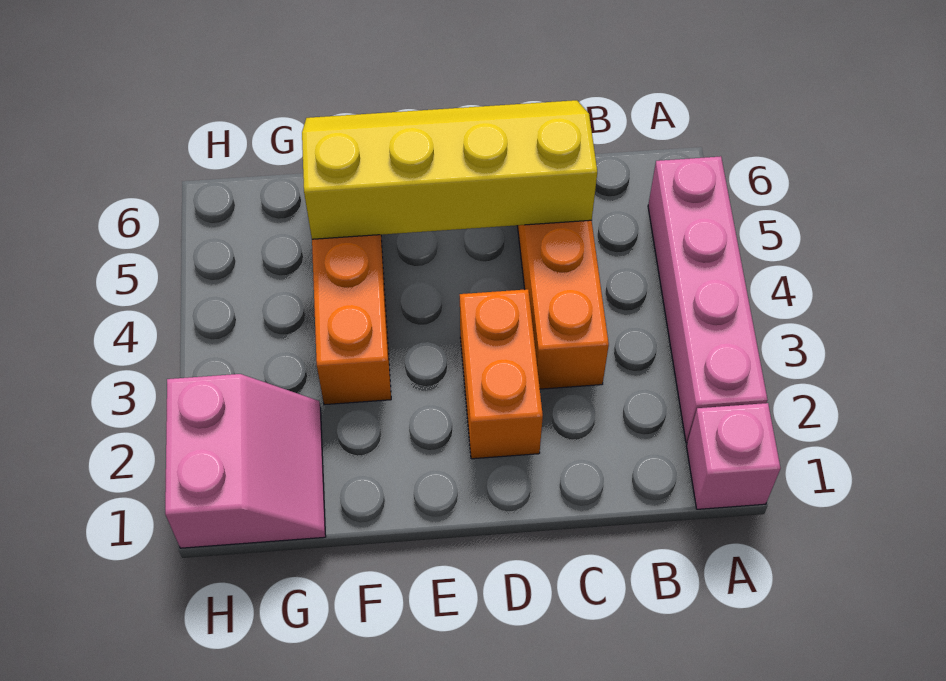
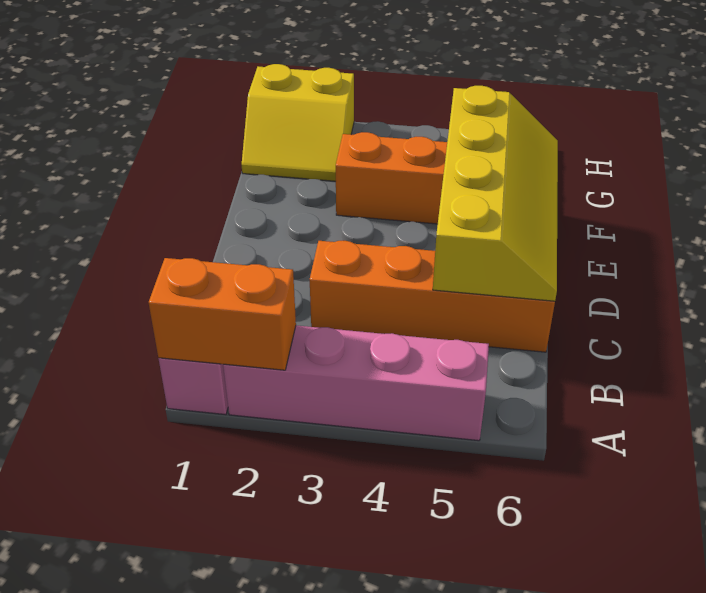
orange 1x2 brick [460,289,543,459] -> orange 1x2 brick moved to [149,258,296,370]
pink 2x2 slope [165,374,326,548] -> yellow 2x2 slope [242,64,354,181]

